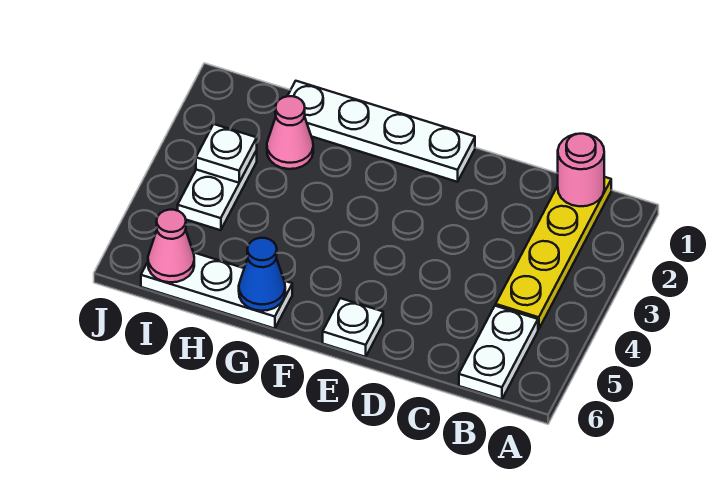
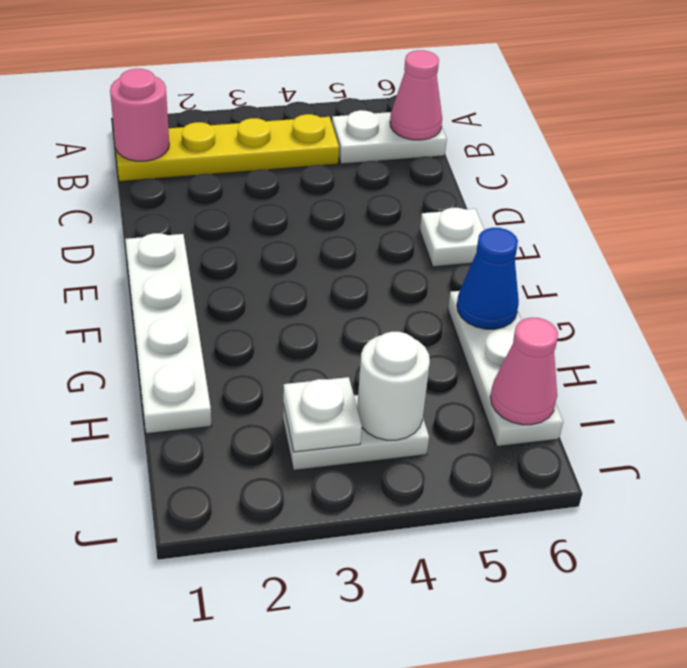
pink 1x1 cone [267,96,313,169] -> pink 1x1 cone moved to [390,50,442,140]
none -> white 1x1 round brick [357,332,430,440]

